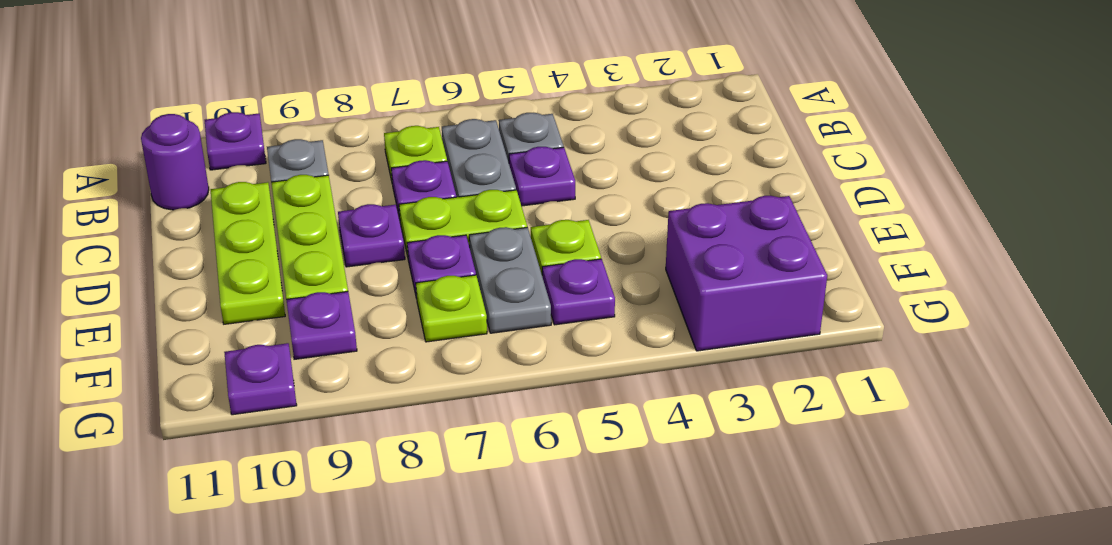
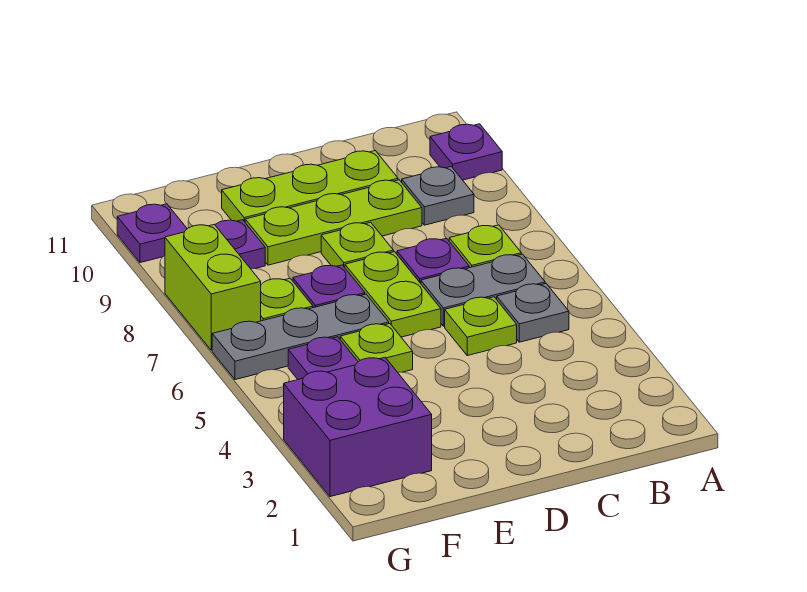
purple 1x1 round brick [141,114,209,210] -> none
purple 1x1 plate [509,147,575,206] -> lime 1x1 plate [445,297,517,356]
purple 1x1 plate [338,204,405,267] -> lime 1x1 plate [321,222,393,267]
grey 1x2 plate [469,227,551,333] -> grey 1x3 plate [212,294,389,380]
none -> lime 1x2 brick [165,224,261,350]

